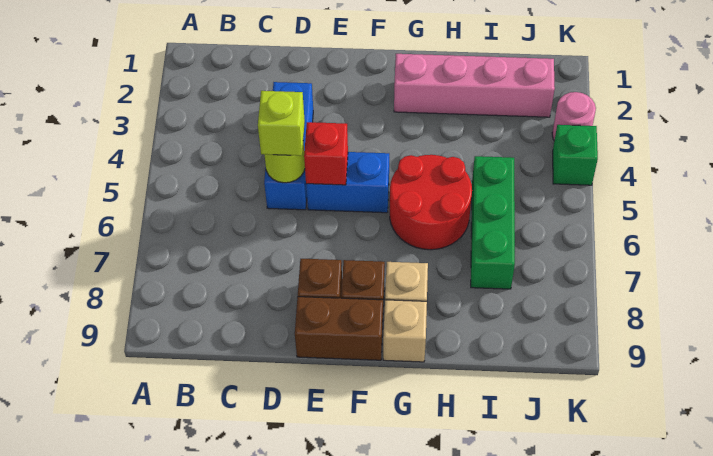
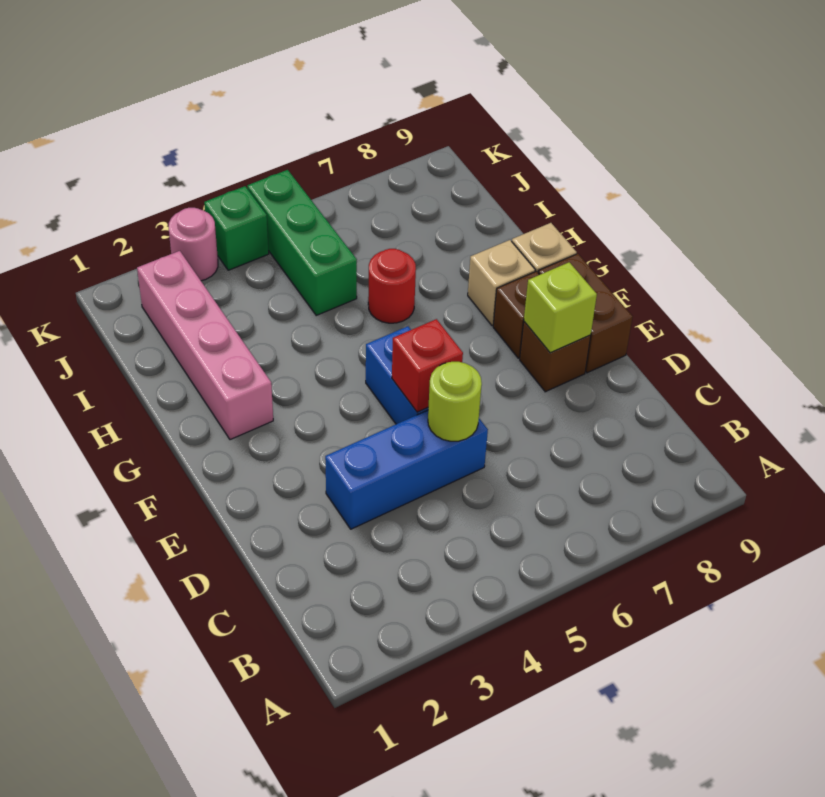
lime 1x1 brick [258,91,305,156] -> lime 1x1 brick moved to [524,262,597,353]
red 2x2 round brick [390,155,472,250] -> red 1x1 round brick [368,249,416,323]
green 1x3 brick [471,156,515,289] -> green 1x3 brick turned to [247,170,357,315]

